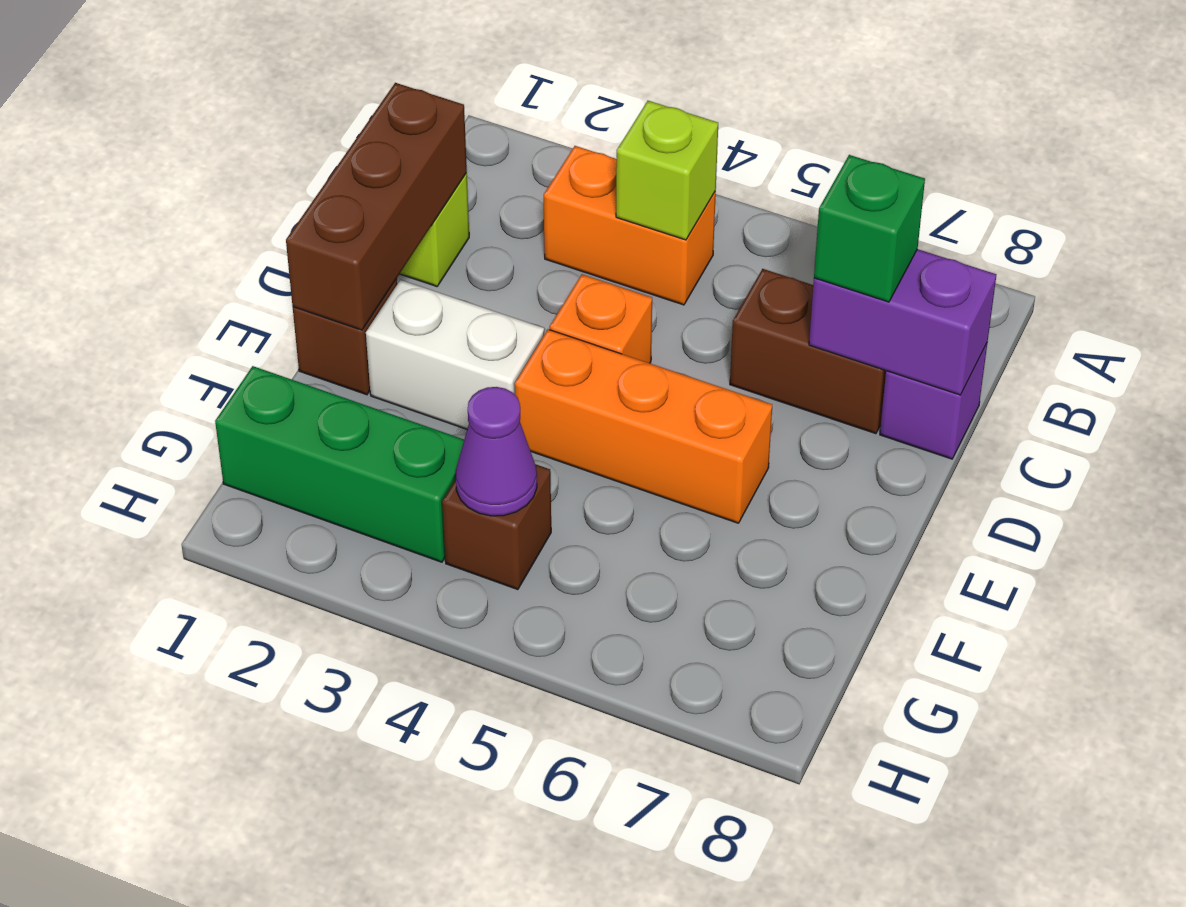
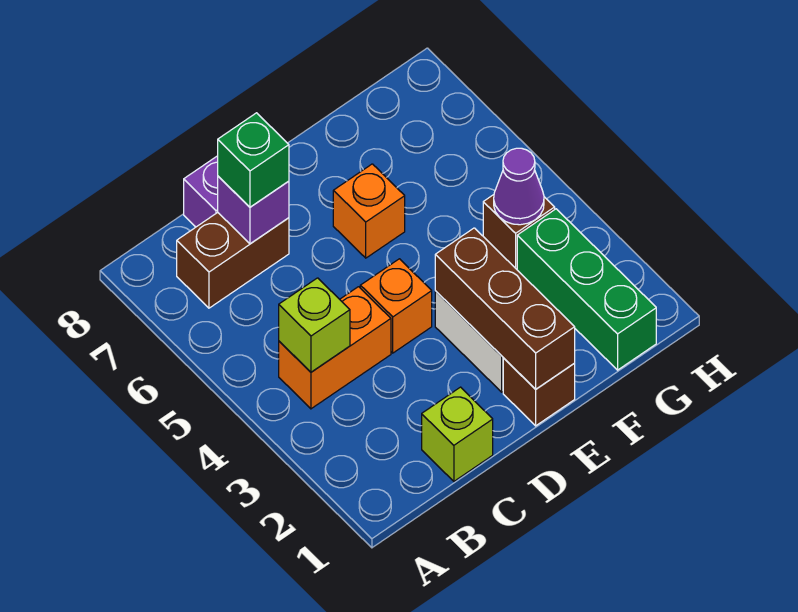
orange 1x2 brick [544,146,716,305] -> orange 1x2 brick turned to [279,287,391,409]
brown 1x3 brick [286,83,467,330] -> brown 1x3 brick turned to [435,228,575,389]
brown 1x2 brick [730,269,886,434] -> brown 1x2 brick turned to [177,213,289,308]
purple 1x2 brick [809,249,996,395] -> purple 1x1 brick [218,176,289,244]
orange 1x3 brick [515,329,772,523] -> orange 1x1 brick [333,164,405,258]

